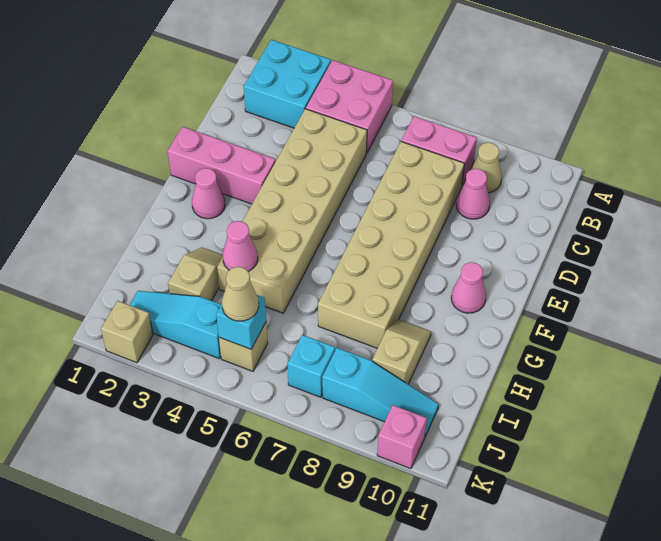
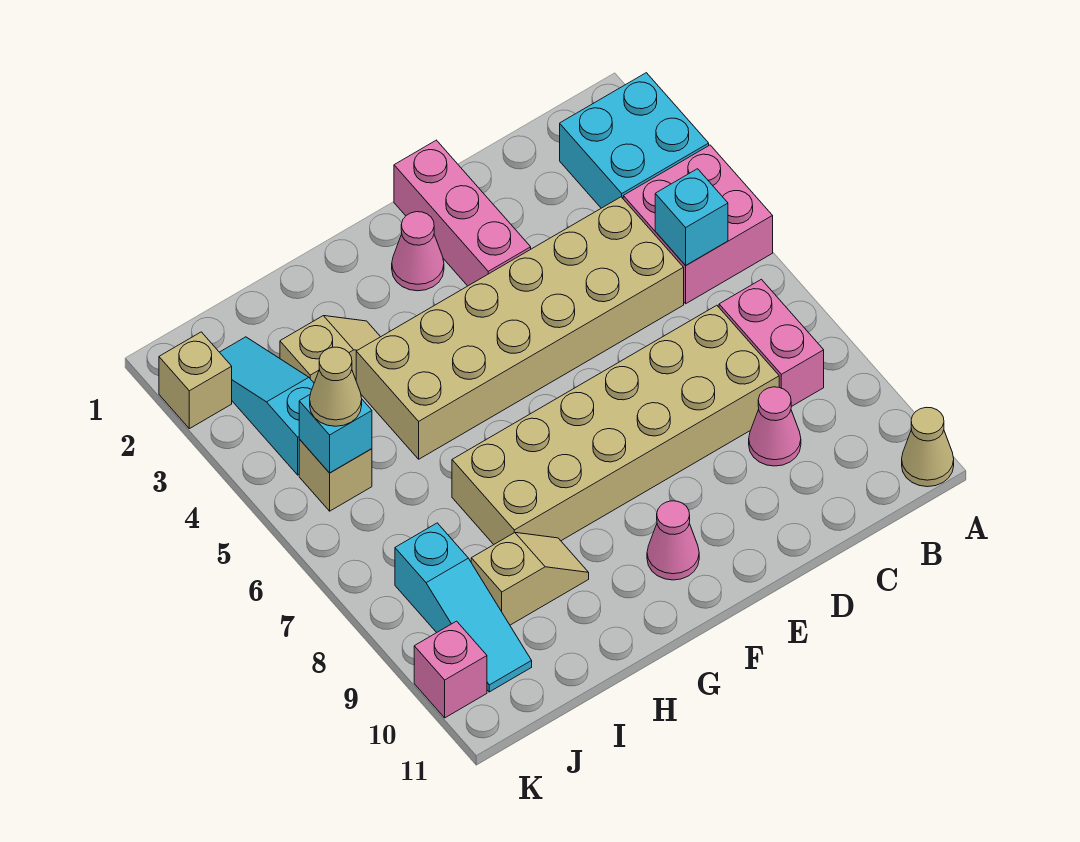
tan 1x1 cone [470,143,502,193] -> tan 1x1 cone moved to [902,407,954,487]
pink 1x1 cone [223,221,258,272] -> none
cyan 1x1 brick [288,335,335,397] -> cyan 1x1 brick moved to [655,169,728,265]

